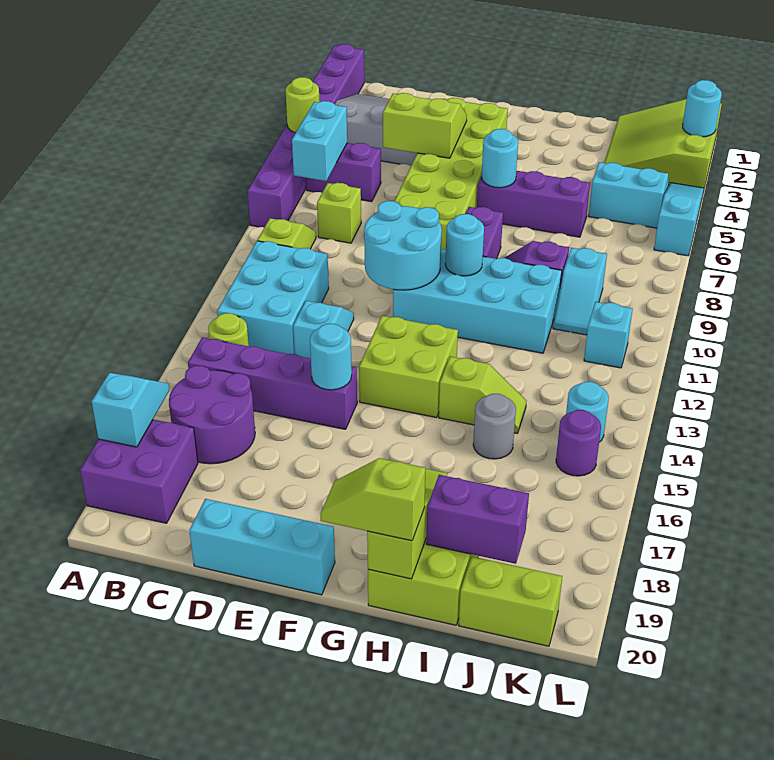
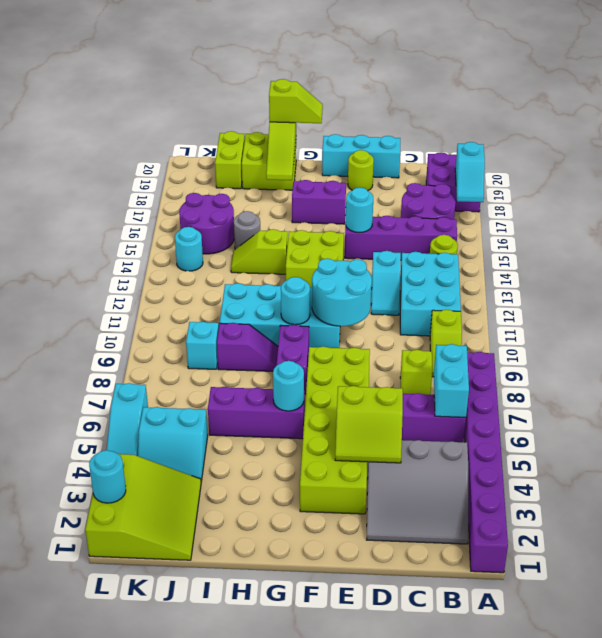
lime 1x1 round brick [285,77,319,132] -> lime 1x1 round brick moved to [348,150,374,190]
purple 1x2 brick [426,475,529,564] -> purple 1x2 brick moved to [292,180,346,224]
lime 1x2 brick [459,557,562,646] -> lime 1x2 brick turned to [215,131,245,189]
cyan 1x1 brick [584,302,633,368] -> none
purple 1x1 round brick [556,410,601,476] -> purple 2x2 round brick [179,193,234,254]

